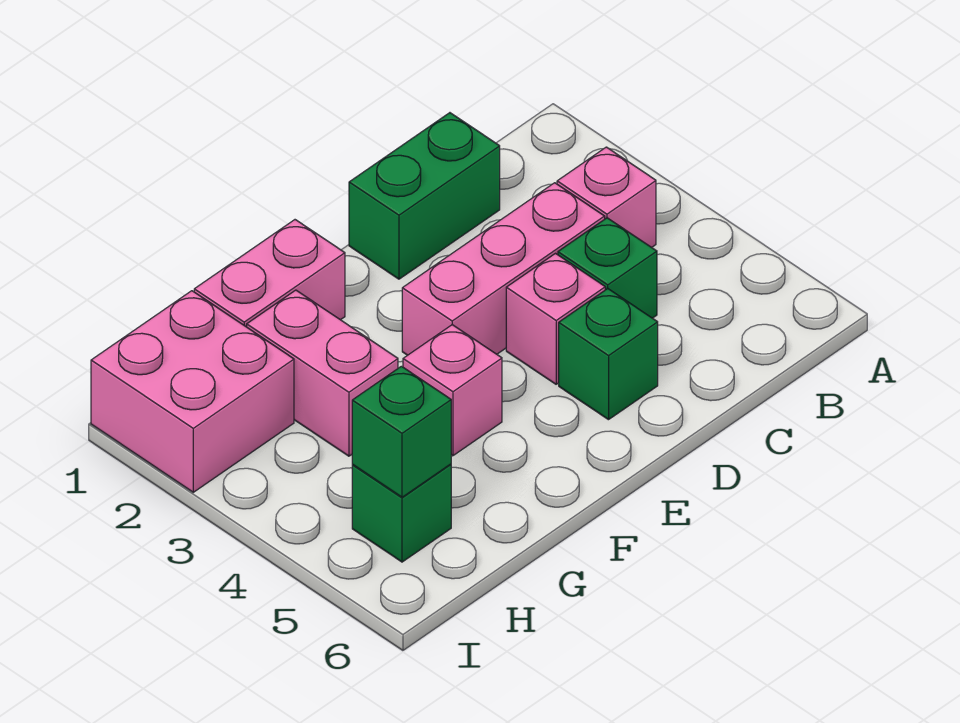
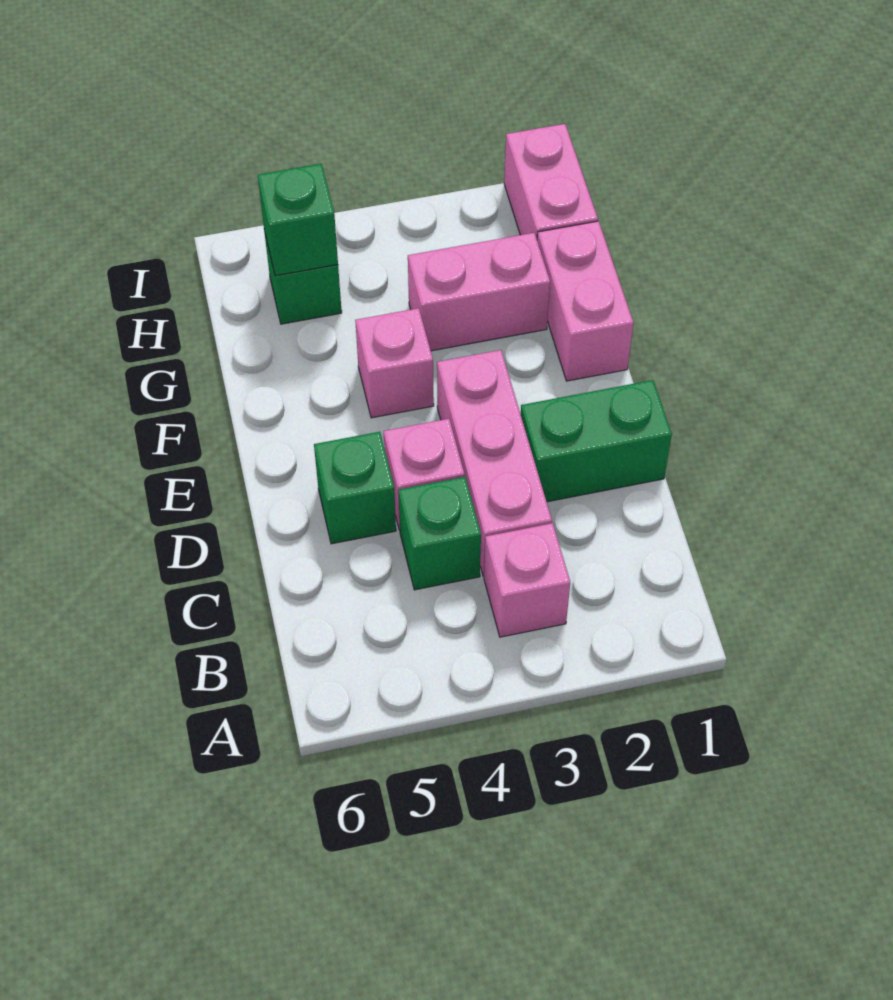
green 1x2 brick [349,113,500,279] -> green 1x2 brick turned to [521,380,672,502]
pink 2x2 brick [91,291,294,492] -> pink 1x2 brick [504,124,598,239]

